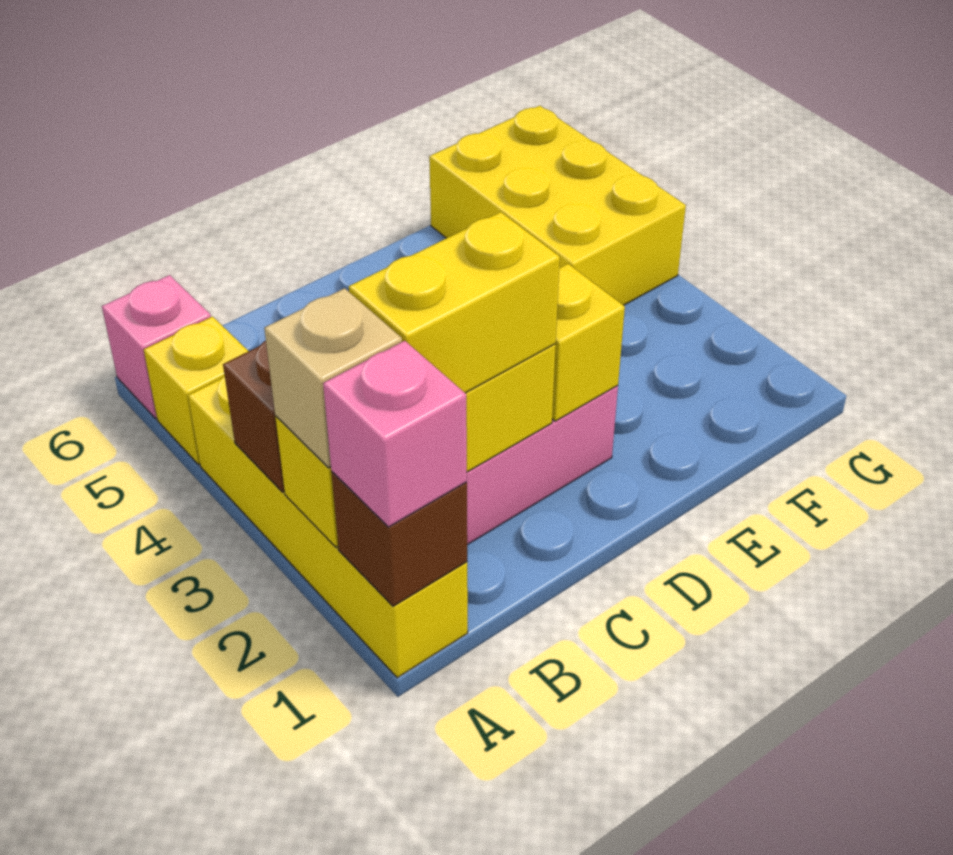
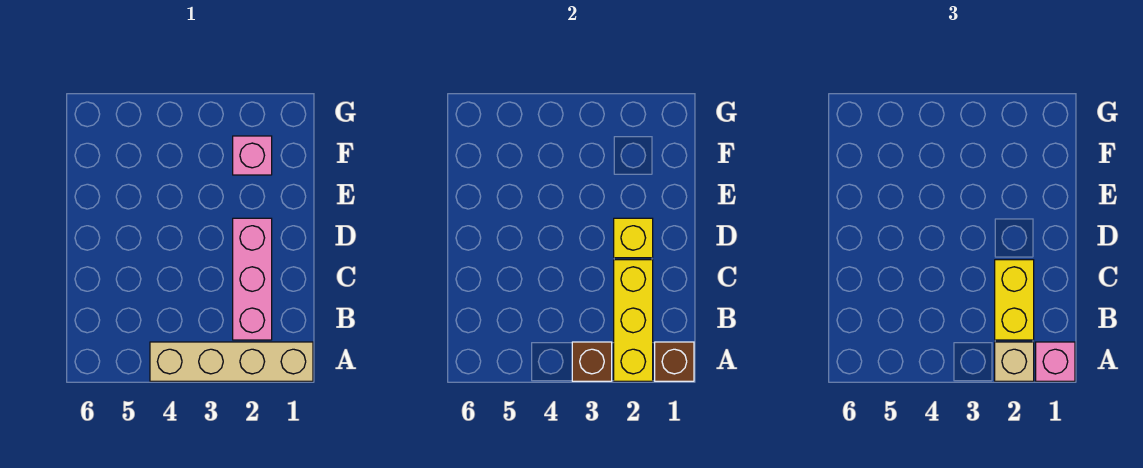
yellow 1x4 brick [188,376,468,678] -> tan 1x4 brick [150,342,313,381]
yellow 1x1 brick [144,317,249,465] -> none
pink 1x1 brick [102,275,211,419] -> pink 1x1 brick moved to [233,136,272,175]
yellow 2x3 brick [429,106,686,305] -> none

